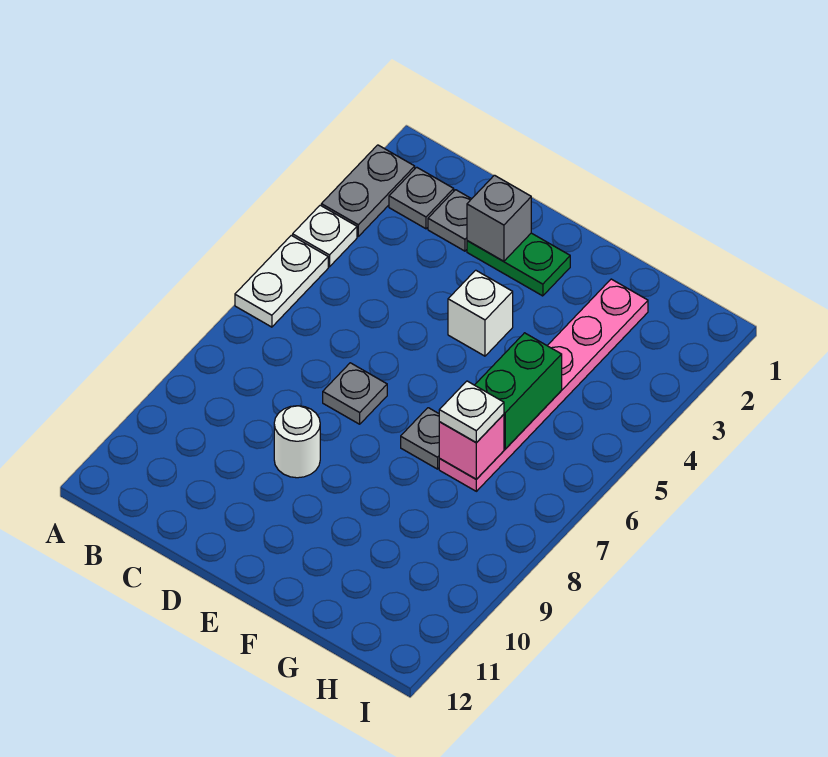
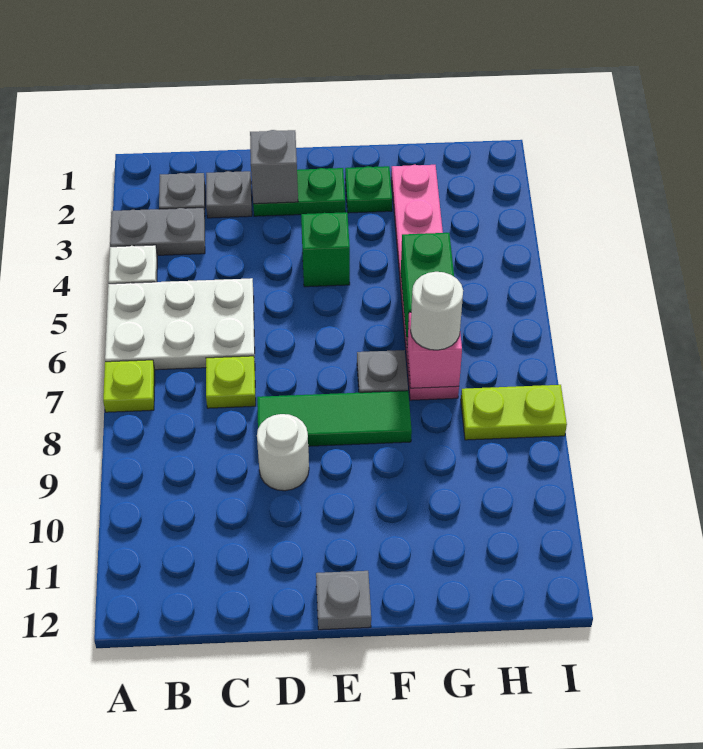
grey 1x2 plate [321,145,415,236] -> grey 1x2 plate turned to [110,208,205,255]
white 1x2 plate [235,235,328,327] -> white 2x3 plate [105,278,255,370]
none -> lime 1x1 plate [103,360,155,412]
none -> lime 1x1 plate [206,356,256,408]
grey 1x1 plate [323,363,387,424] -> grey 1x1 plate moved to [316,571,371,630]
none -> green 1x3 tile [257,391,412,446]
white 1x1 brick [448,270,513,356] -> green 1x1 brick [301,212,350,287]
none -> green 1x1 plate [345,166,392,213]
white 1x1 plate [439,381,504,443] -> white 1x1 round brick [411,272,463,350]
none -> lime 1x2 plate [461,385,567,440]

